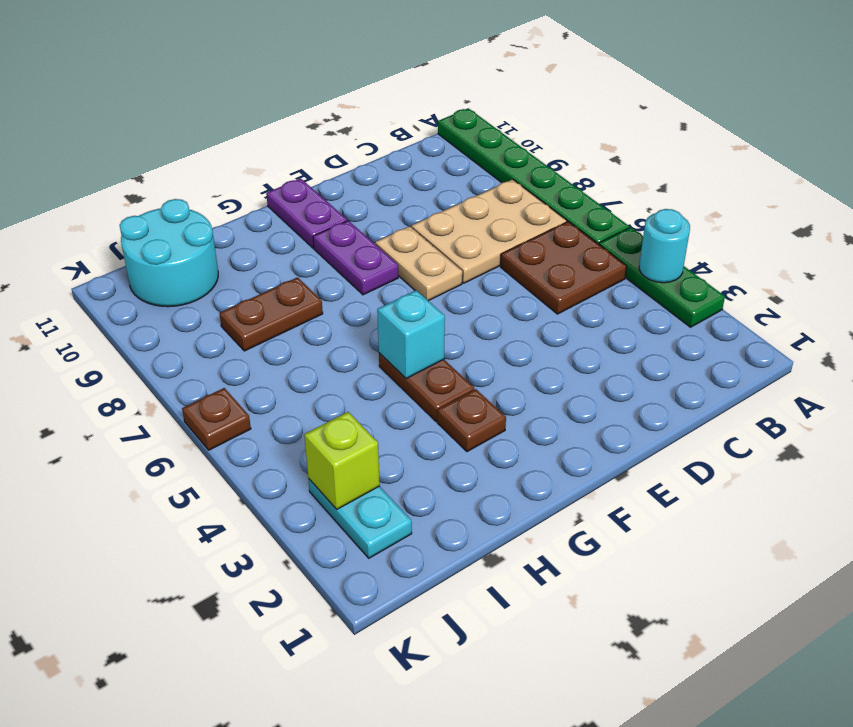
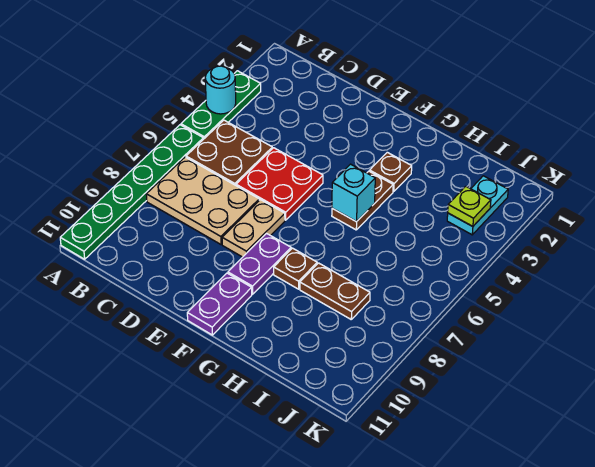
none -> red 2x2 plate [236,148,323,220]
cyan 2x2 round brick [120,199,218,307] -> none
lime 1x1 brick [304,412,380,509] -> lime 1x1 plate [448,186,491,226]
brown 1x1 plate [182,388,251,450] -> brown 1x1 plate moved to [274,248,317,289]

